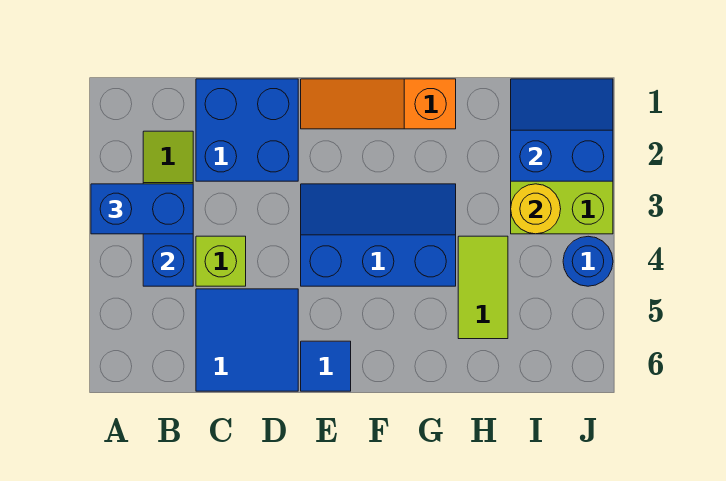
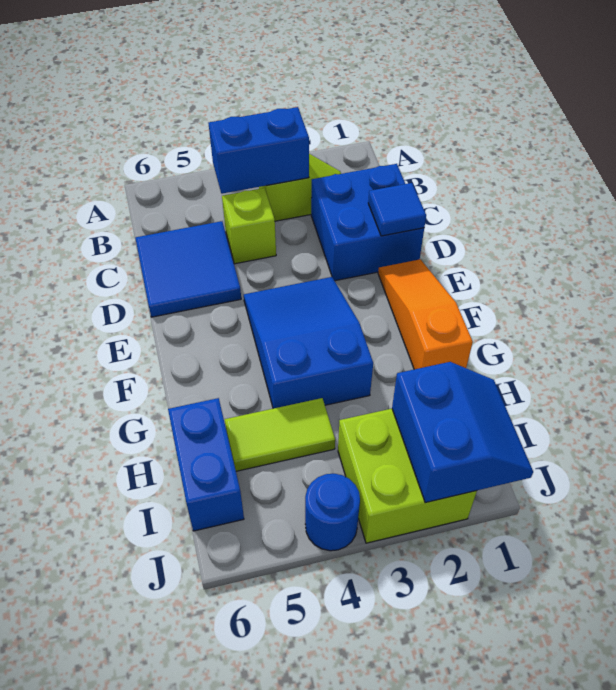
blue 1x2 brick [91,184,193,234] -> blue 1x2 brick moved to [168,398,244,531]
blue 2x3 slope [301,184,456,286] -> blue 2x3 slope turned to [244,277,373,409]
blue 1x1 tile [301,341,351,391] -> blue 1x1 tile moved to [368,183,426,236]
yellow 1x1 round brick [511,184,561,234] -> none

